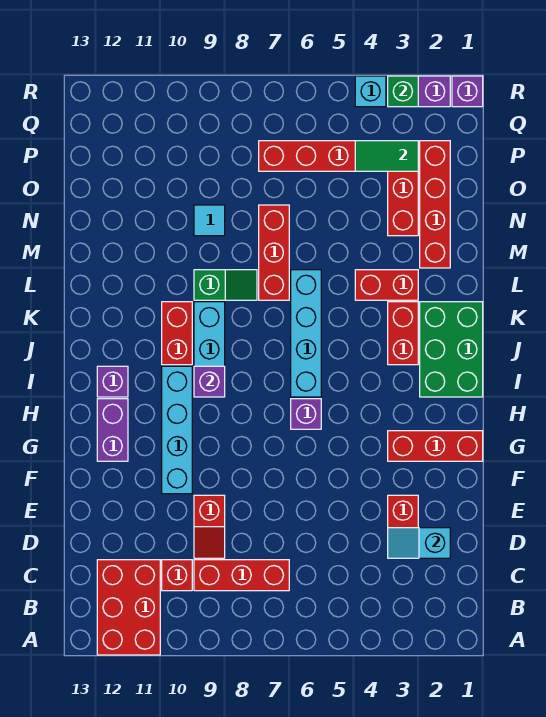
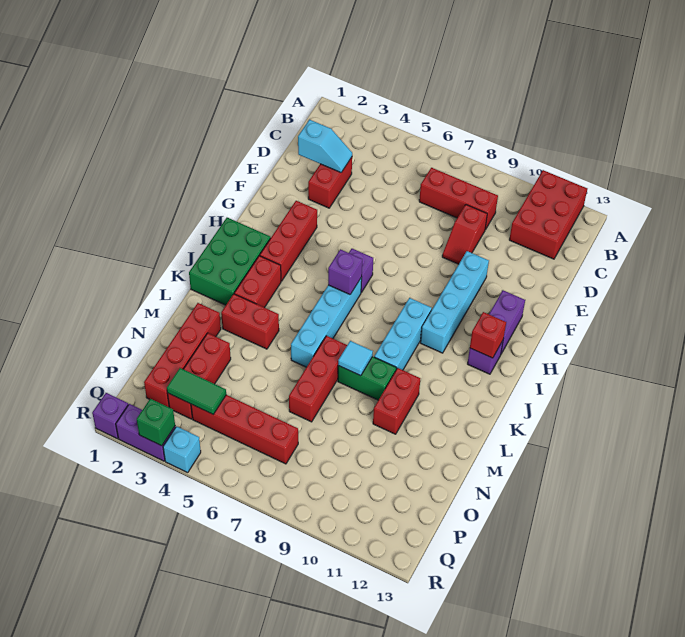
red 1x1 brick [162,560,192,591] -> red 1x1 brick moved to [470,312,506,358]
red 1x2 slope [194,495,225,558] -> red 1x2 slope turned to [442,205,487,264]
red 1x3 brick [388,431,483,461] -> red 1x3 brick turned to [260,201,317,281]
purple 1x1 brick [194,366,225,397] -> purple 1x1 brick moved to [328,249,362,294]
red 1x2 brick [162,302,192,365] -> red 1x2 brick moved to [373,368,420,434]
green 1x2 slope [194,270,257,300] -> green 1x2 brick [338,357,396,400]
cyan 1x1 tile [194,205,225,236] -> cyan 1x1 tile moved to [338,341,373,376]

